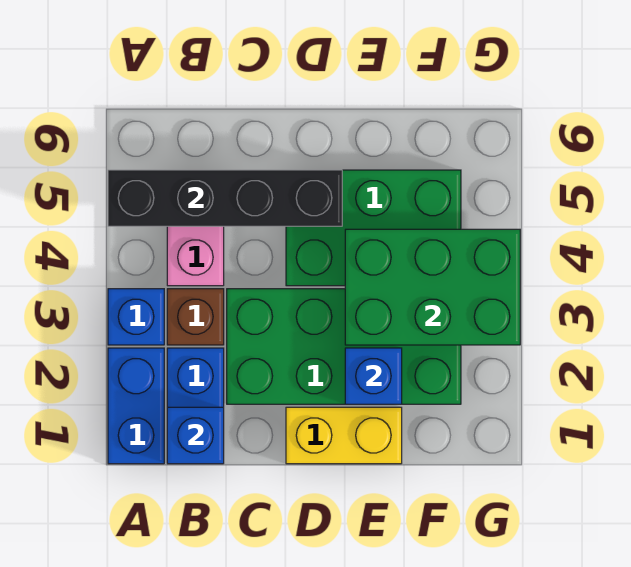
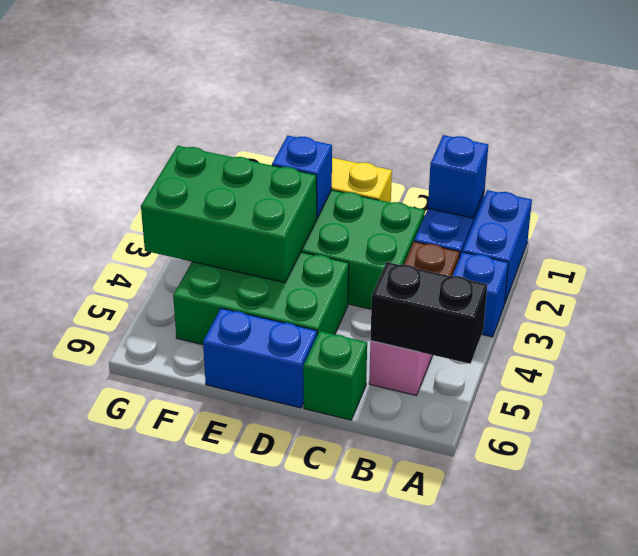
black 1x4 brick [108,170,342,226] -> black 1x2 brick [370,262,487,364]
none -> green 1x1 brick [303,331,367,420]
none -> blue 1x2 brick [203,308,317,408]

